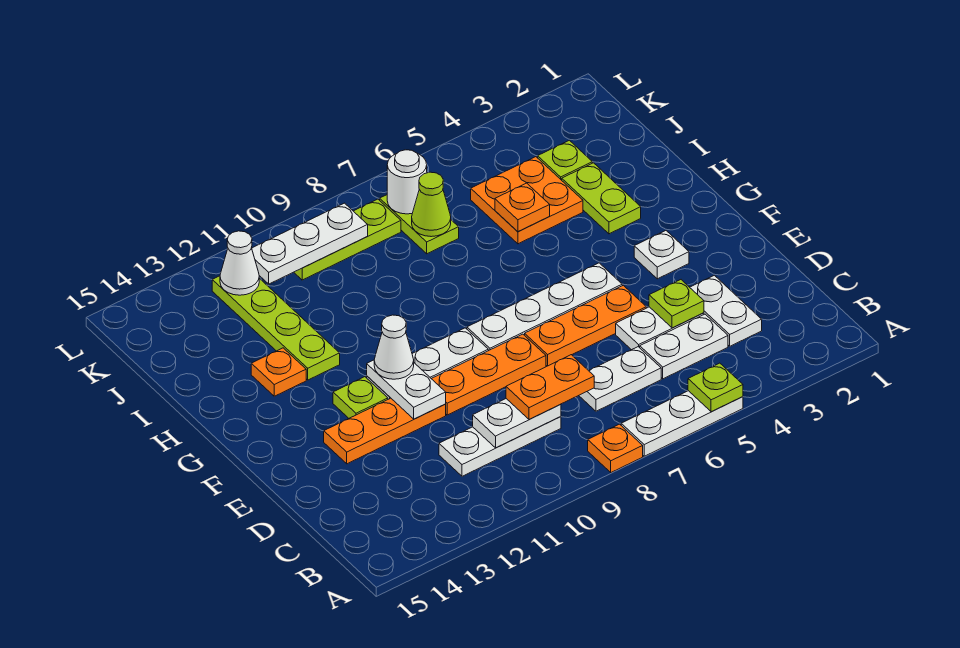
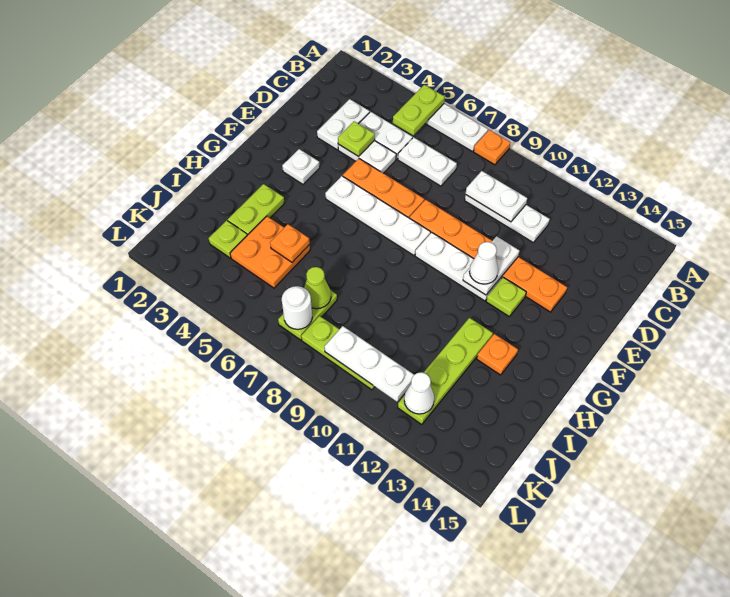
lime 1x1 plate [688,363,743,412] -> lime 1x2 plate [393,85,445,135]
orange 1x2 plate [506,355,594,420] -> none

